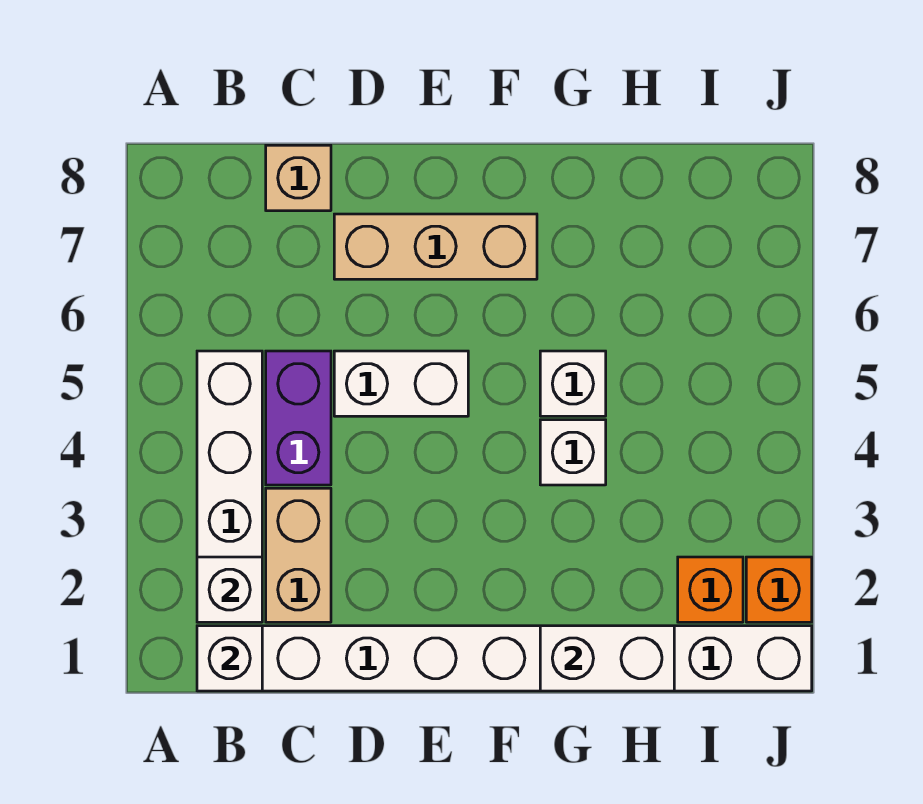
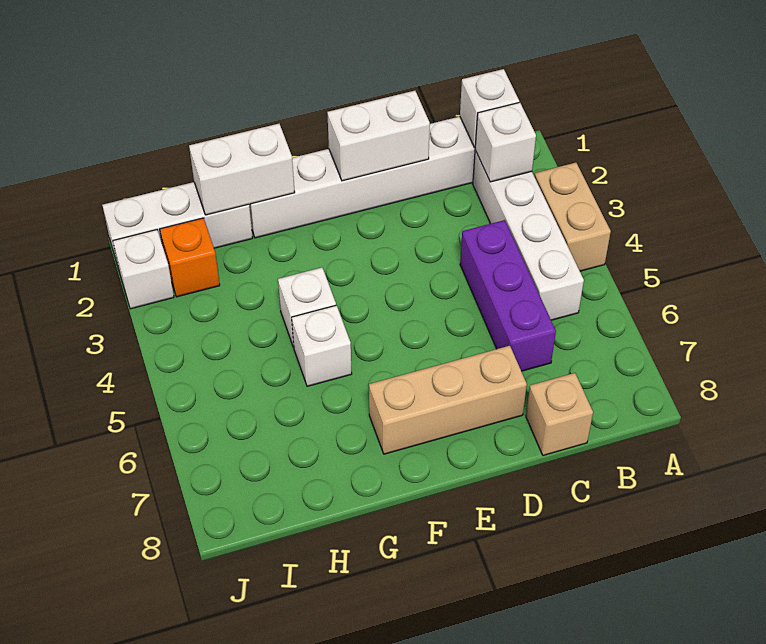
tan 1x2 brick [266,488,331,622] -> tan 1x2 brick moved to [534,163,611,271]
purple 1x2 brick [266,351,331,485] -> purple 1x3 brick [460,220,556,371]
white 1x2 brick [334,351,468,416] -> white 1x2 brick moved to [327,91,430,181]
orange 1x1 brick [746,557,812,622] -> white 1x1 brick [113,230,174,309]

